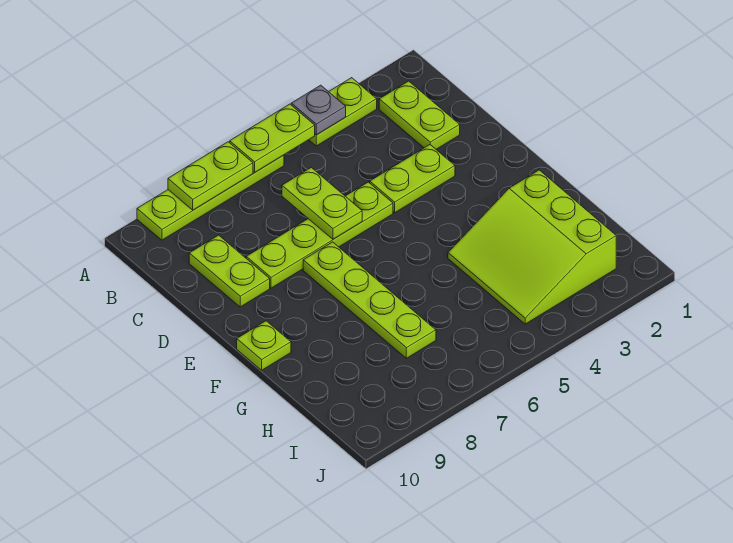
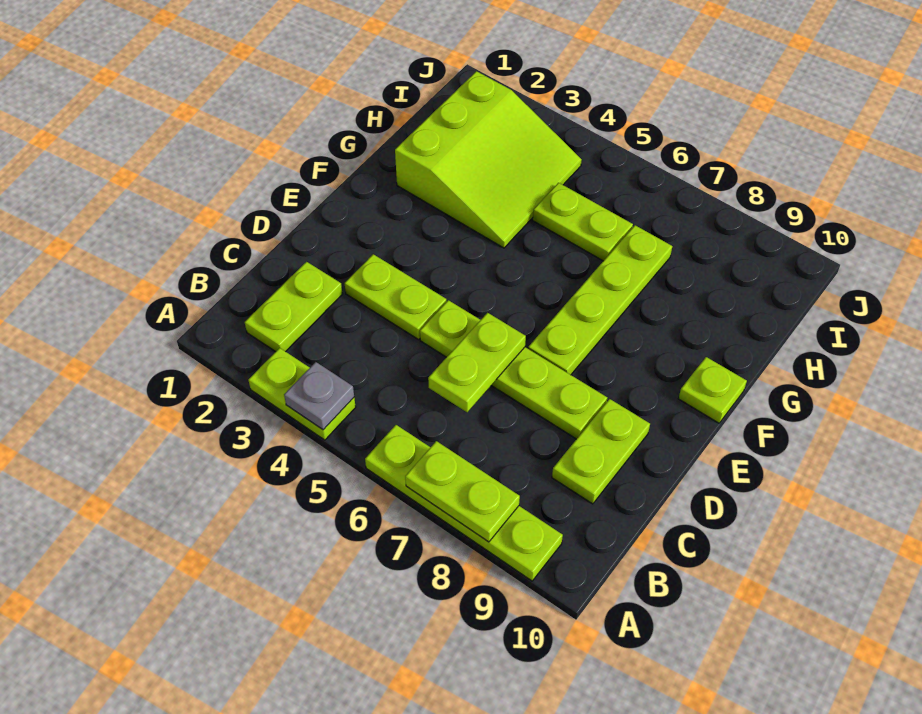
lime 1x2 plate [230,104,315,172] -> lime 1x2 plate moved to [533,183,633,261]

